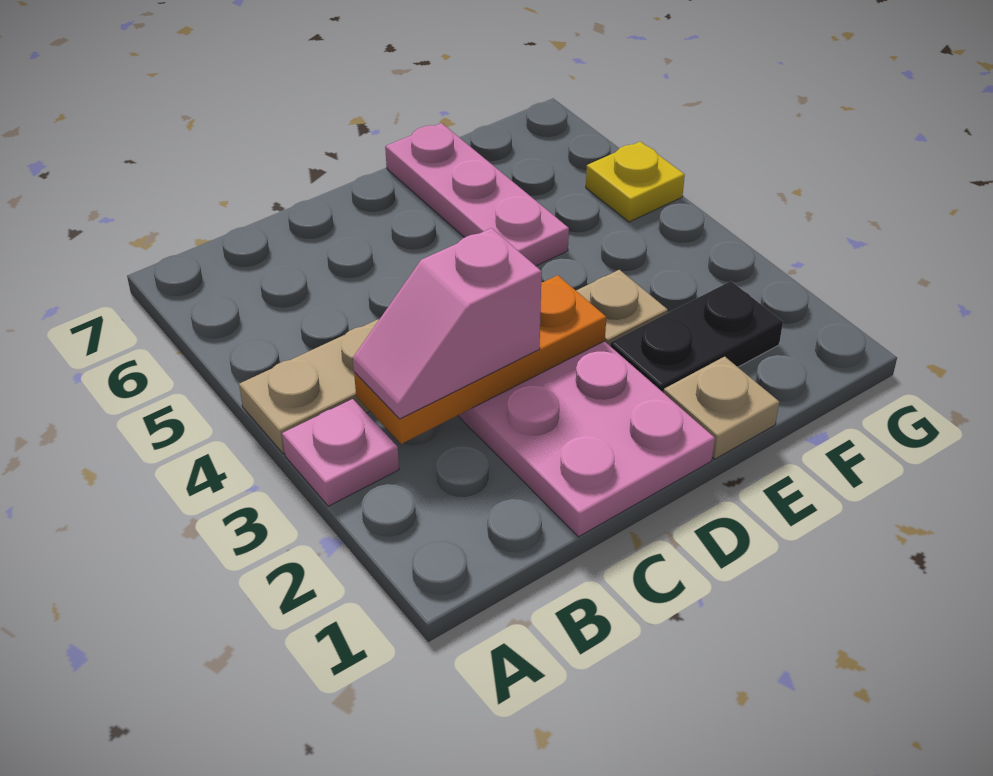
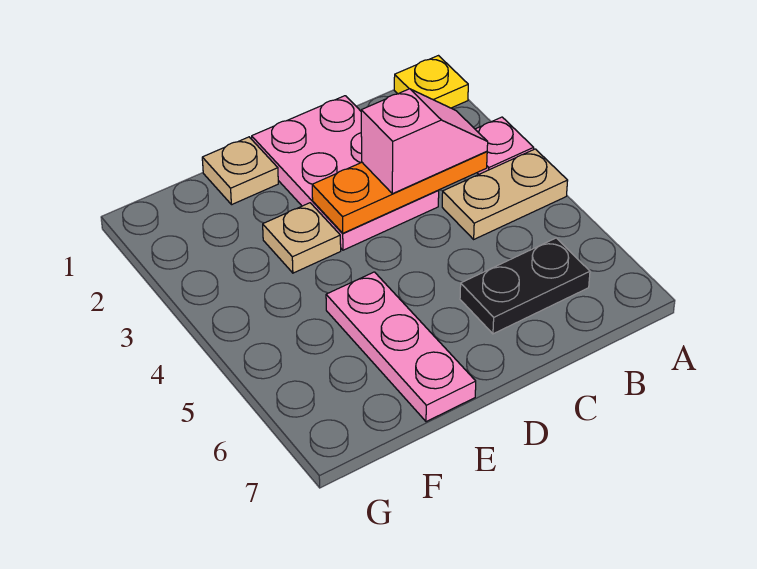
black 1x2 plate [610,281,783,393] -> black 1x2 plate moved to [460,238,590,334]
yellow 1x1 plate [586,142,685,222] -> yellow 1x1 plate moved to [394,56,468,108]

